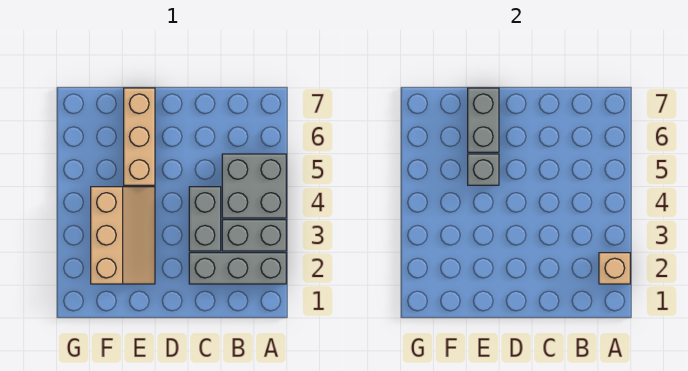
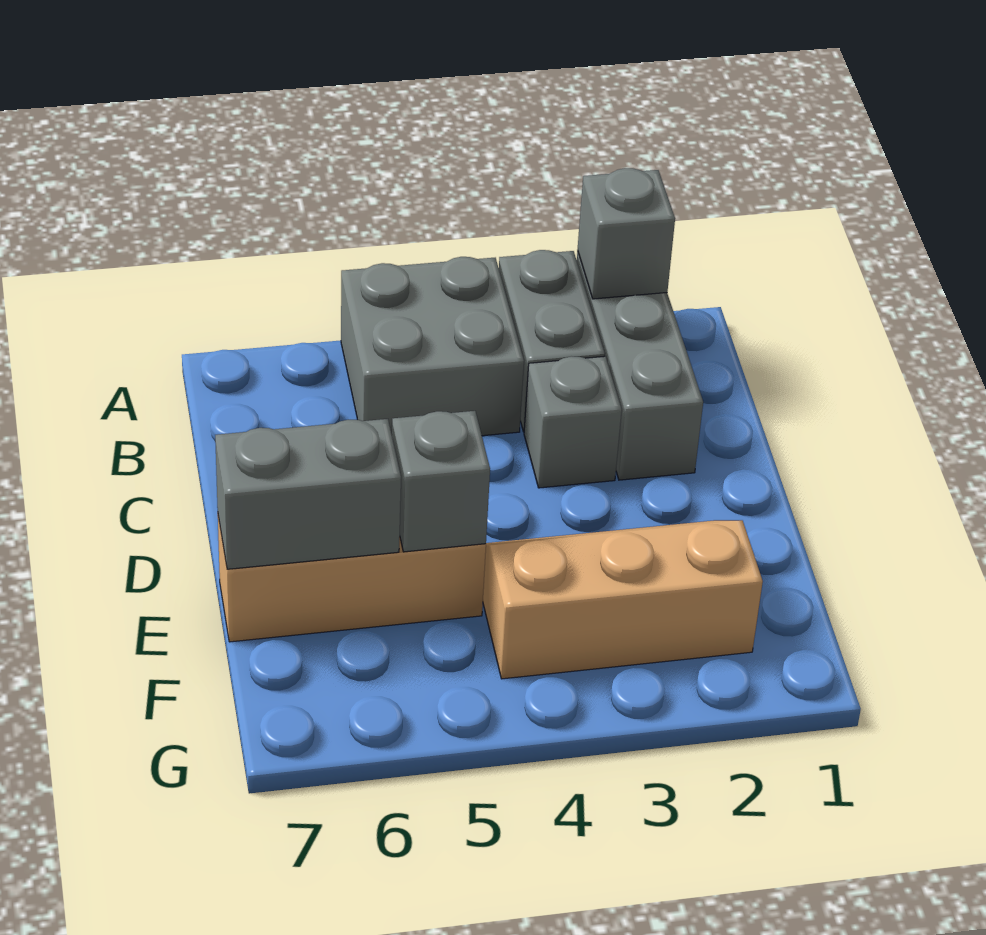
tan 1x1 brick [599,253,630,284] -> grey 1x1 brick [577,168,675,299]
grey 1x2 brick [189,187,221,251] -> grey 1x1 brick [524,356,622,488]

